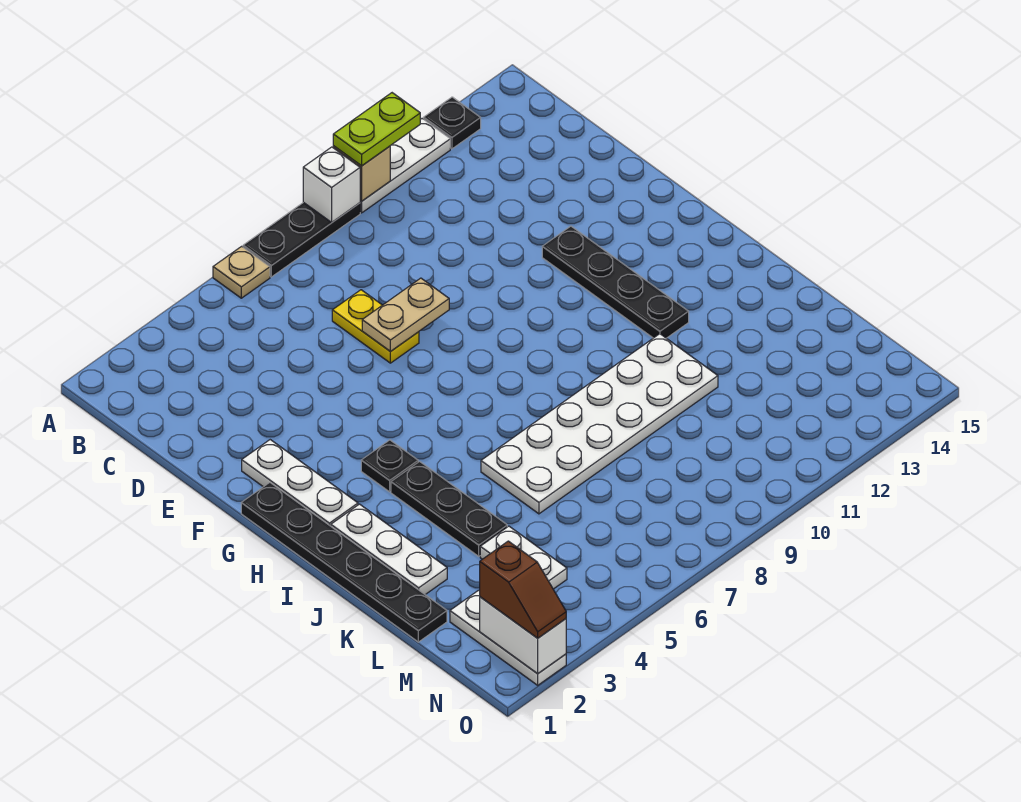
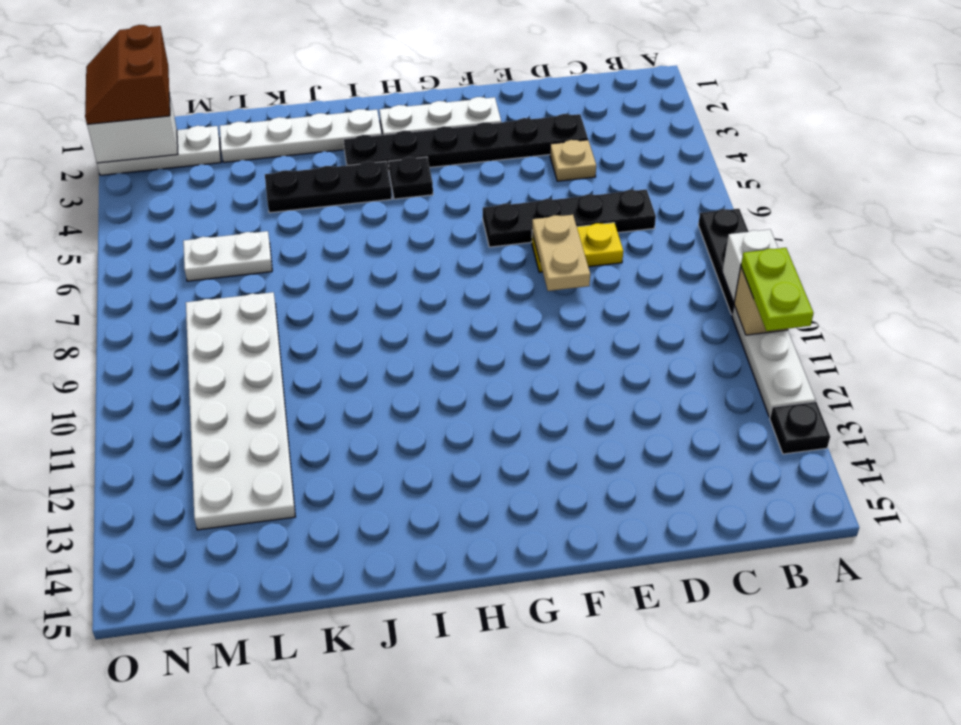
tan 1x1 plate [213,246,270,298] -> tan 1x1 plate moved to [550,140,596,181]
black 1x4 plate [542,226,689,338] -> black 1x4 plate moved to [483,190,656,247]
black 1x6 plate [241,483,447,642] -> black 1x6 plate moved to [344,114,588,172]
white 1x3 plate [331,504,447,595] -> white 1x4 plate [219,109,382,162]
white 2x6 plate [481,334,718,514] -> white 2x6 plate moved to [186,292,295,530]
white 1x2 plate [480,526,567,589] -> white 1x2 plate moved to [183,231,272,281]
brown 1x2 slope [480,541,566,638] -> brown 2x2 slope [85,25,170,124]

